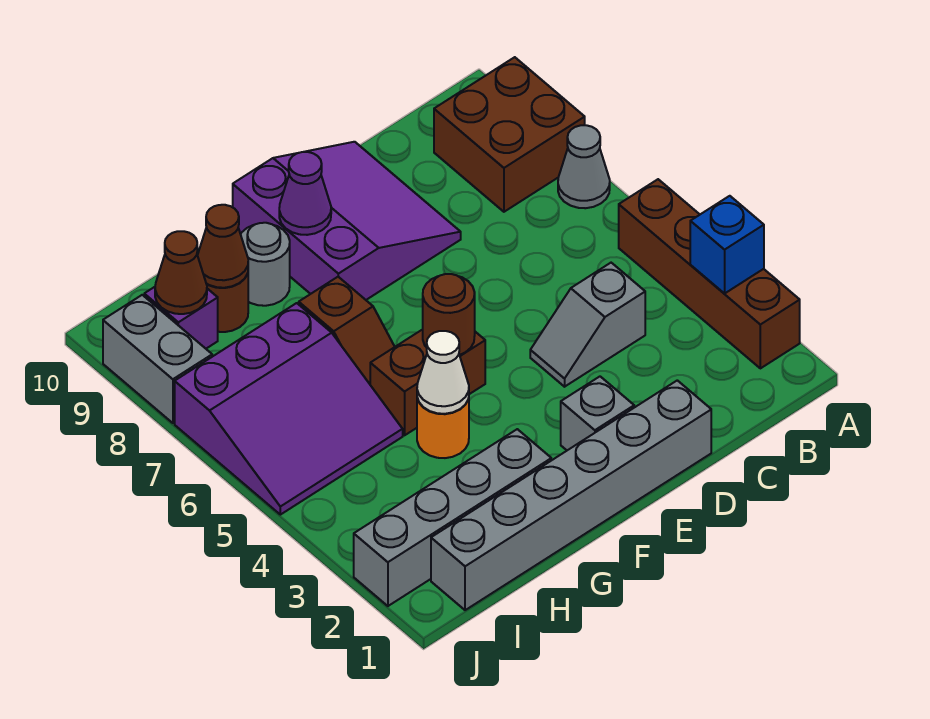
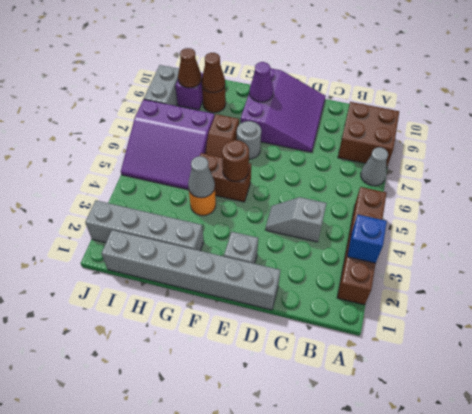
white 1x1 cone [417,331,469,414] -> grey 1x1 cone [188,156,215,198]
grey 1x1 round brick [241,223,290,306] -> grey 1x1 round brick moved to [237,121,261,159]

